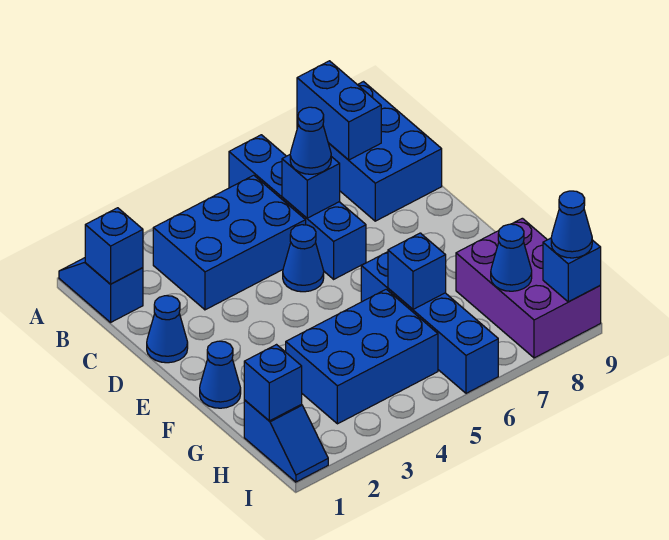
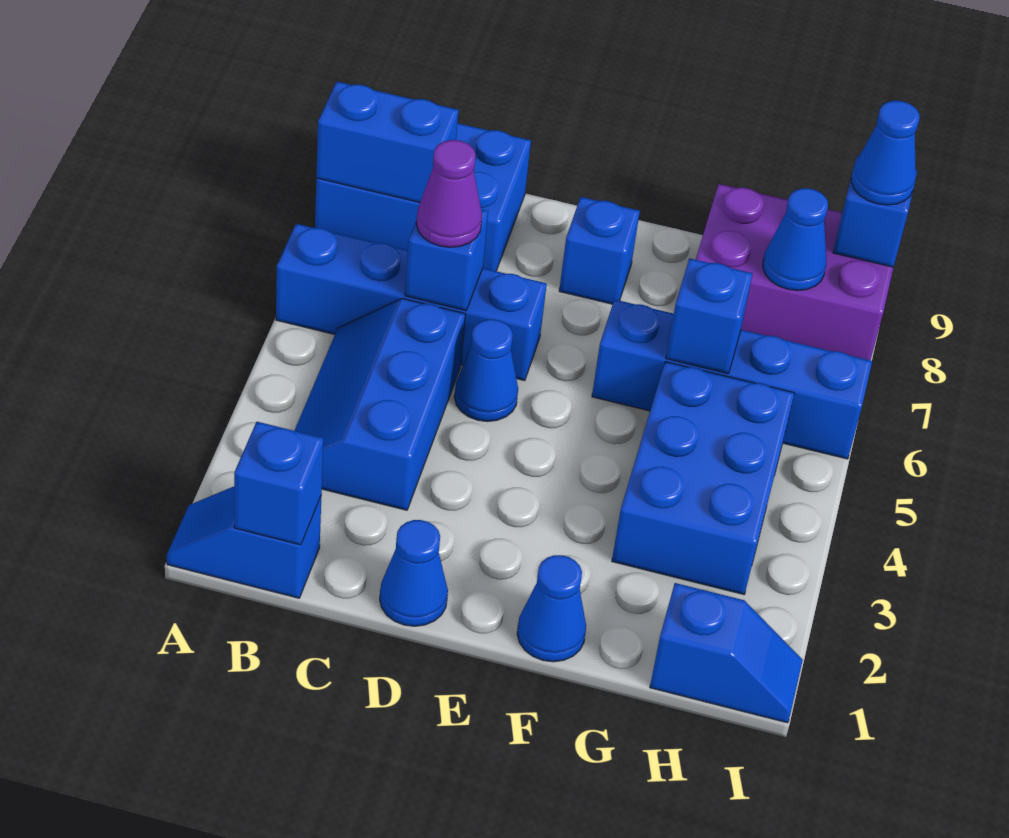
blue 2x3 brick [153,175,306,310] -> blue 2x3 slope [294,298,465,510]
blue 1x1 cone [290,107,331,174] -> purple 1x1 cone [417,140,482,247]
blue 1x1 brick [244,345,302,421] -> blue 1x1 brick moved to [559,197,640,304]

